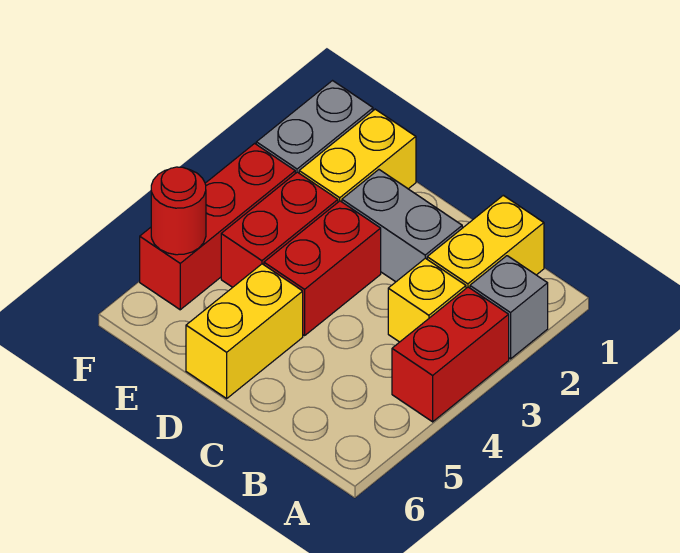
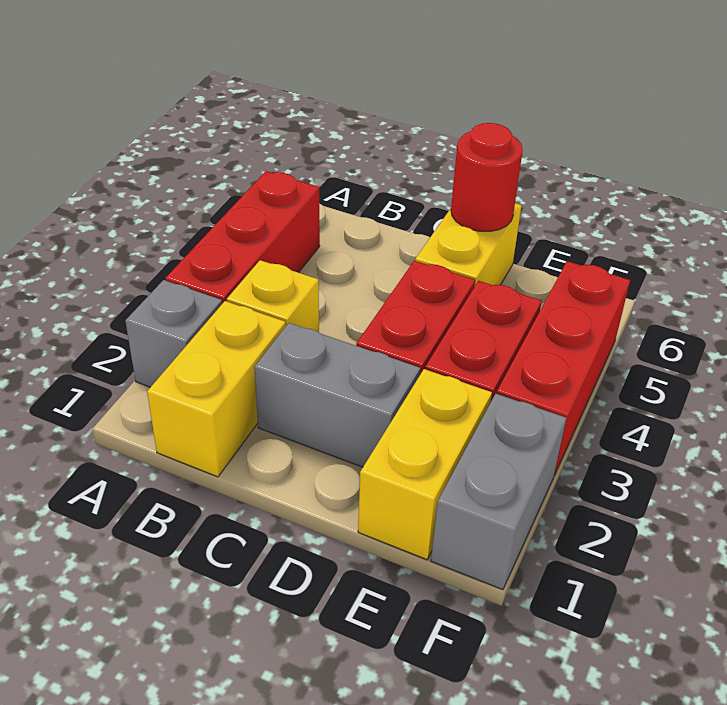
red 1x2 brick [392,287,509,422] -> red 1x3 brick [165,171,320,304]
red 1x1 round brick [151,167,206,255] -> red 1x1 round brick moved to [451,123,523,231]

